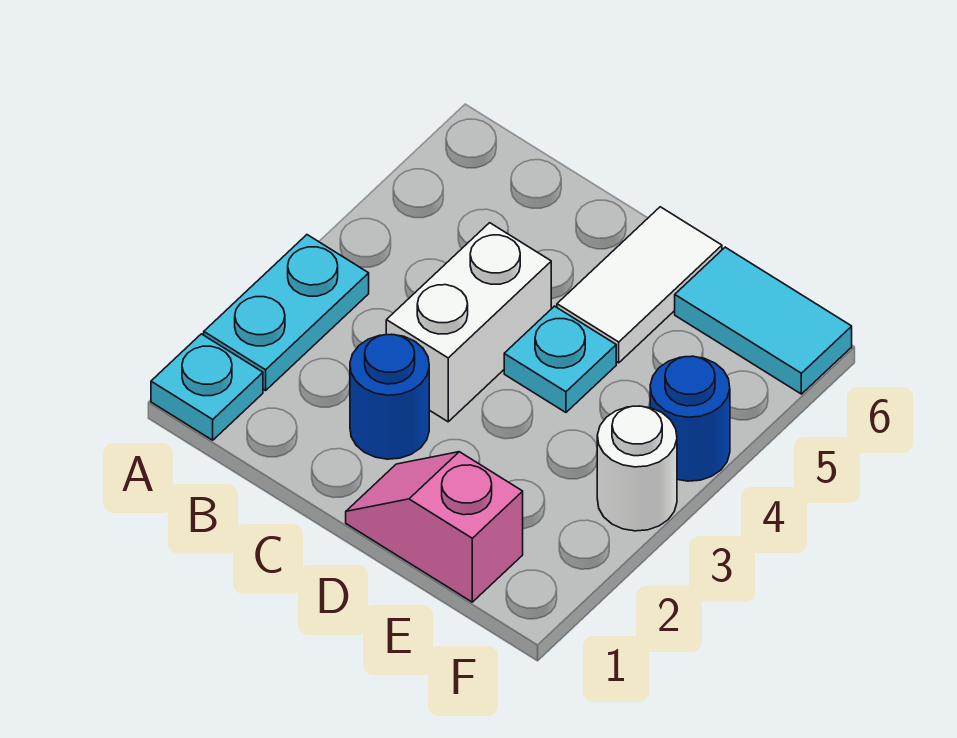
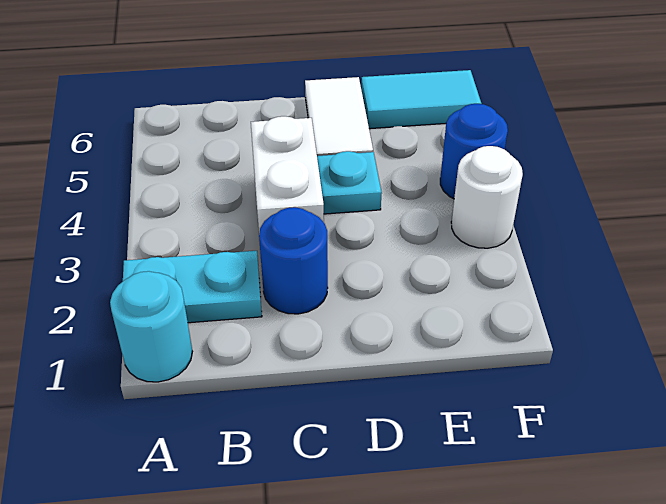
cyan 1x1 plate [151,334,263,440] -> cyan 1x1 round brick [110,271,192,382]
cyan 1x2 plate [204,235,369,391] -> cyan 1x2 plate turned to [123,251,262,323]
pink 1x2 slope [346,452,523,602] -> none

